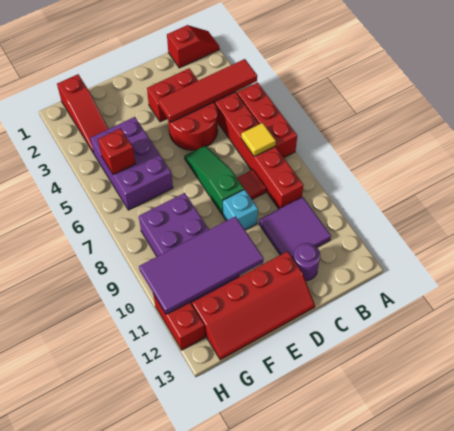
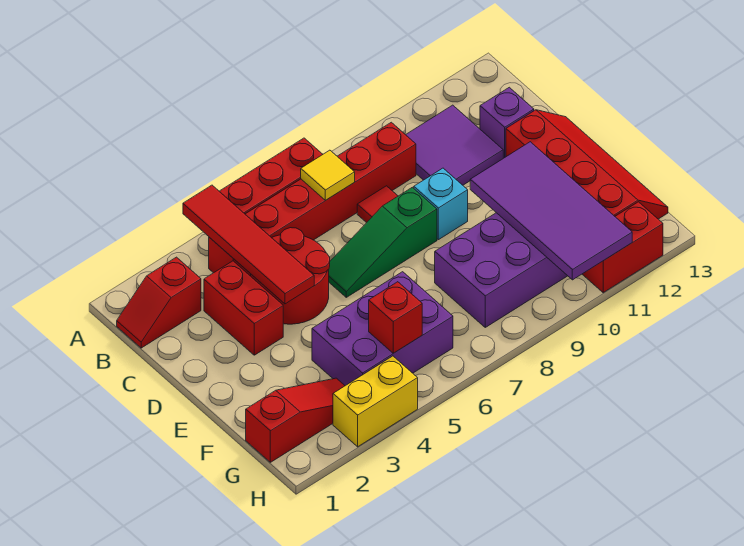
red 1x2 slope [167,25,219,68] -> red 1x2 slope turned to [117,257,201,348]
purple 1x1 round brick [293,243,320,281] -> purple 1x1 brick [480,87,534,158]
none -> yellow 1x2 brick [333,356,418,447]

